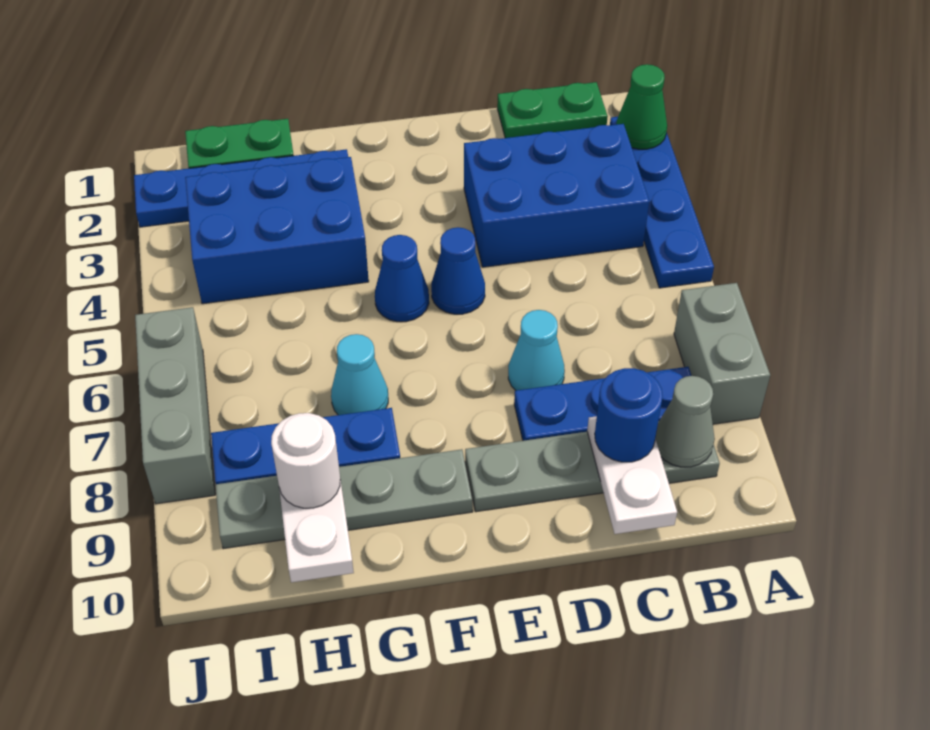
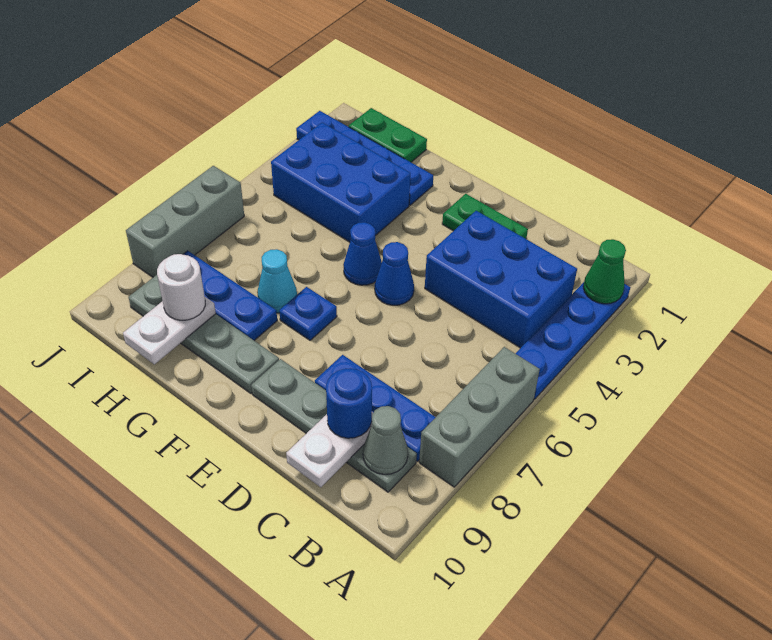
grey 1x2 brick [674,283,770,424] -> grey 1x3 brick [419,347,540,487]
green 1x2 plate [497,82,608,138] -> green 1x2 plate moved to [442,194,528,239]
cyan 1x1 cone [508,310,565,390] -> none
none -> blue 1x1 plate [279,287,337,340]

